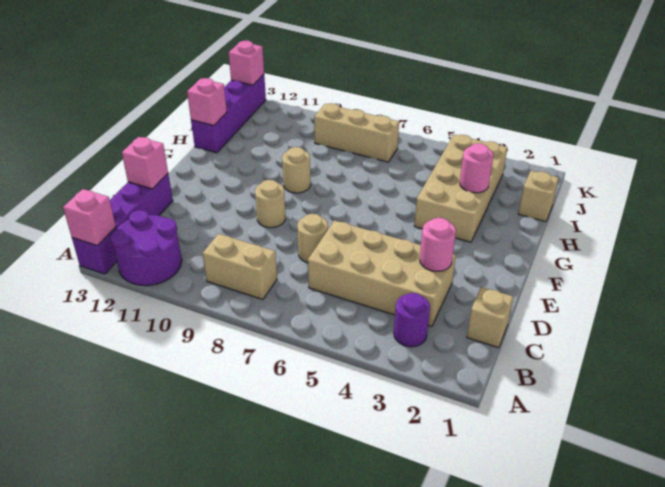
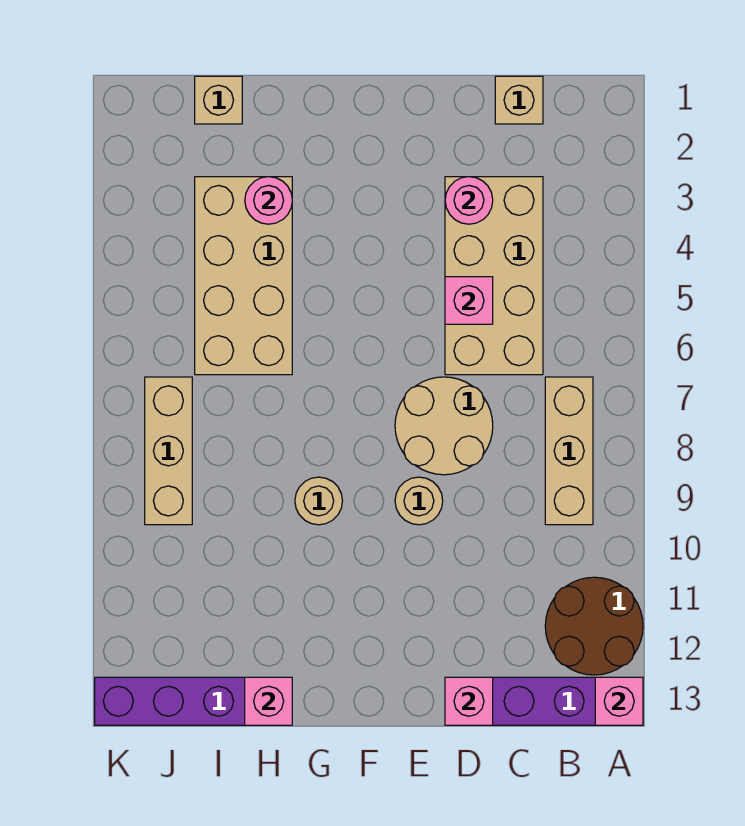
purple 2x2 round brick [110,210,182,286] -> brown 2x2 round brick [545,577,643,675]
purple 1x1 round brick [394,293,430,347] -> none
tan 1x2 brick [203,234,277,299] -> tan 1x3 brick [545,377,593,525]
tan 1x1 round brick [297,214,328,263] -> tan 2x2 round brick [395,377,493,475]
tan 2x4 brick [414,135,507,242] -> tan 2x4 brick turned to [195,177,292,375]
pink 1x1 brick [229,41,264,85] -> pink 1x1 brick moved to [445,277,493,324]

